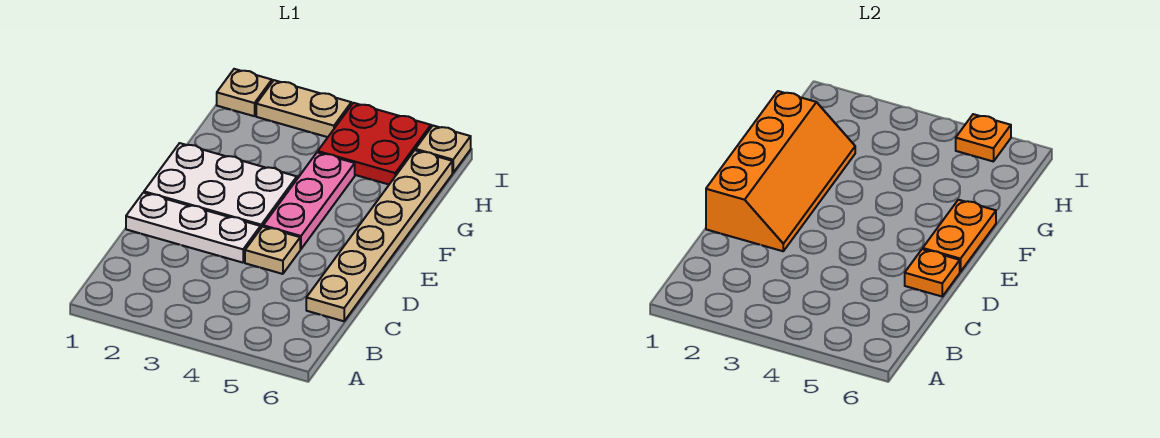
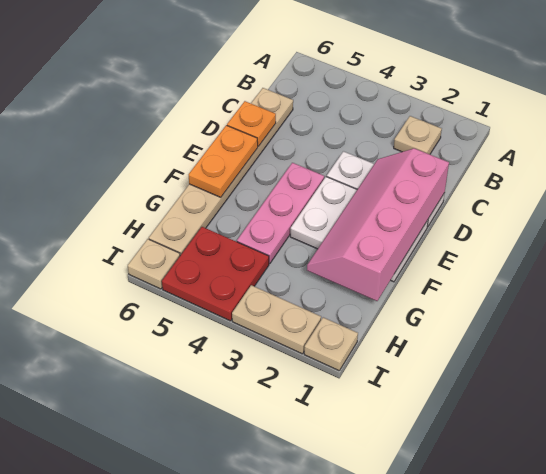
orange 2x4 slope [706,91,855,251] -> pink 2x4 slope [307,148,449,301]
tan 1x1 plate [245,227,300,274] -> tan 1x1 plate moved to [394,116,442,154]
orange 1x1 plate [956,114,1011,162] -> none

